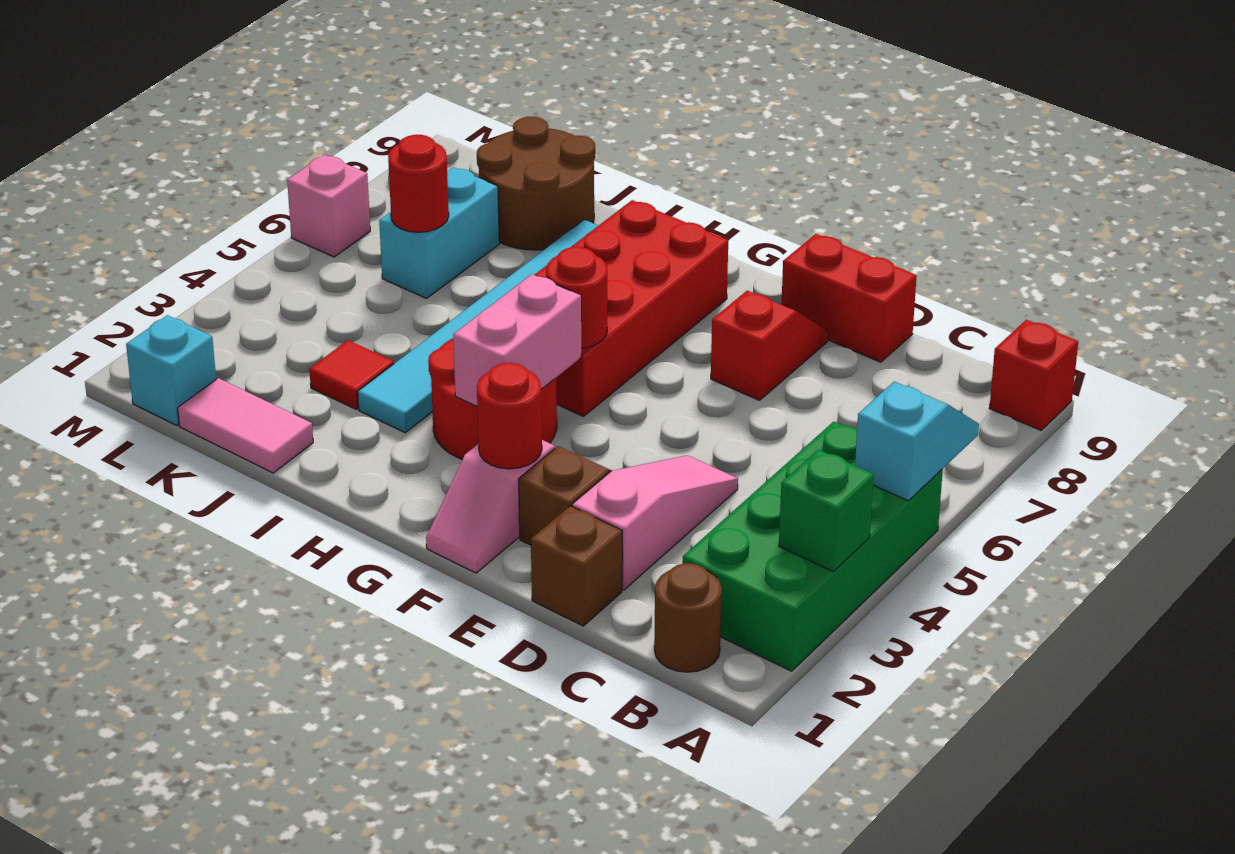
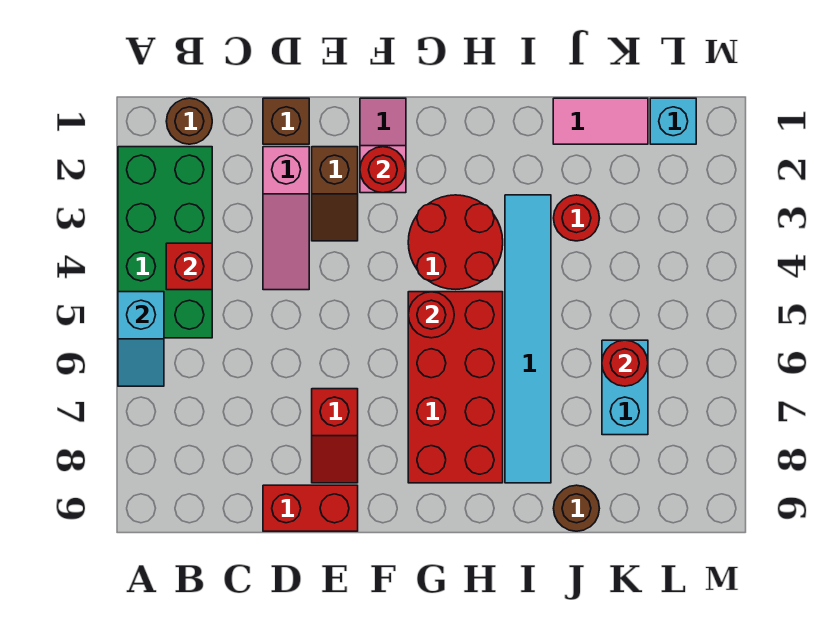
green 1x1 brick [779,450,874,572] -> none
red 1x1 brick [990,320,1078,430] -> red 1x1 brick moved to [166,243,212,290]
pink 1x2 brick [453,274,581,406] -> none
red 1x1 tile [309,340,394,409] -> red 1x1 round brick [554,195,599,241]
brown 2x2 round brick [477,117,595,250] -> brown 1x1 round brick [553,485,599,531]
pink 1x1 brick [287,155,370,257] -> none

